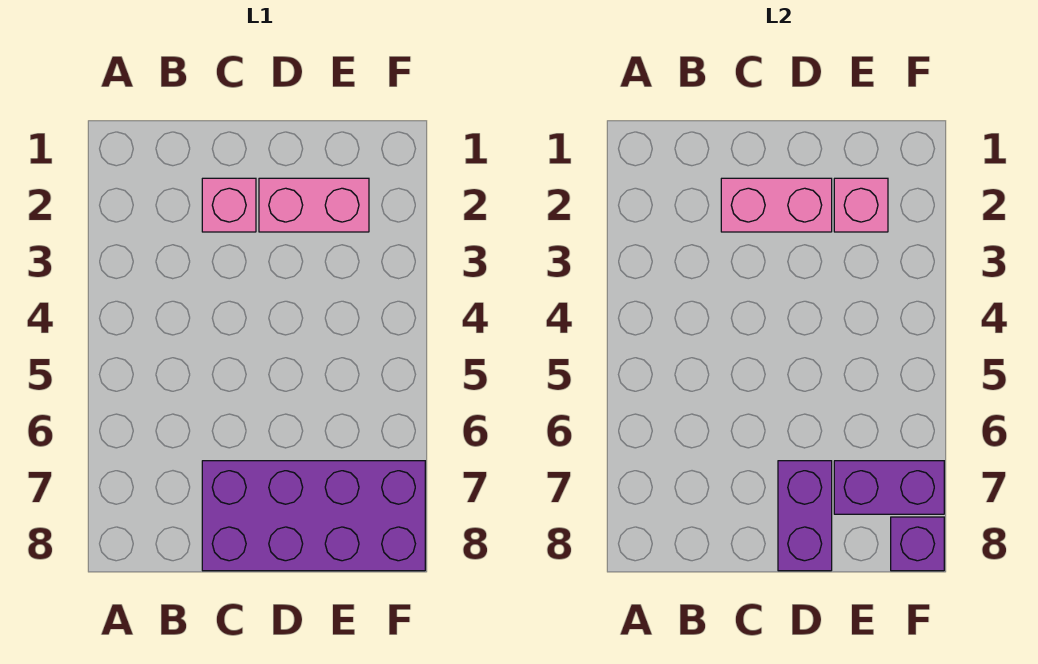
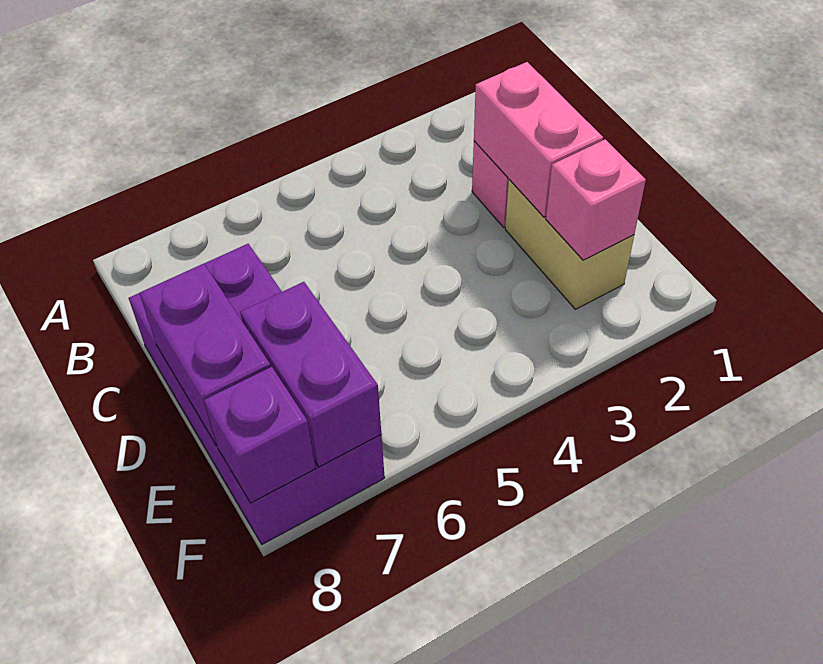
pink 1x2 brick [259,178,369,232] -> tan 1x2 brick [505,180,634,309]
purple 1x2 brick [778,461,832,571] -> purple 1x2 brick turned to [140,264,271,446]

